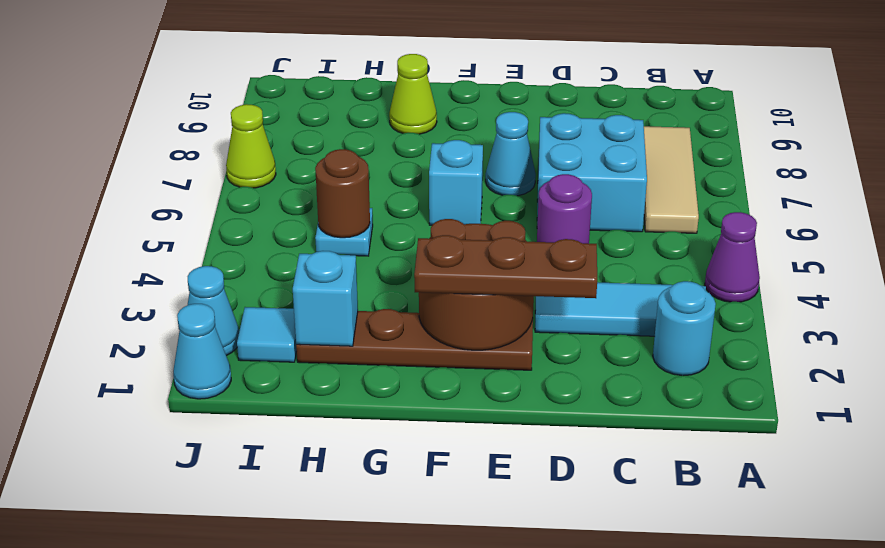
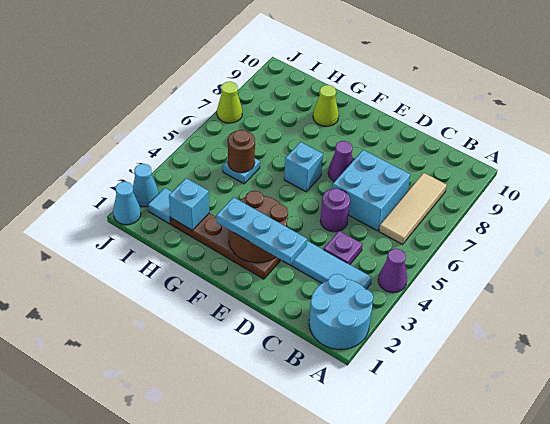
cyan 1x1 round brick [653,281,716,376] -> cyan 2x2 round brick [309,274,373,350]
none -> purple 1x1 plate [324,231,362,264]
brown 1x3 plate [414,235,597,298] -> cyan 1x3 plate [216,197,307,265]
cyan 1x1 cone [486,112,536,196] -> purple 1x1 cone [328,141,353,182]

